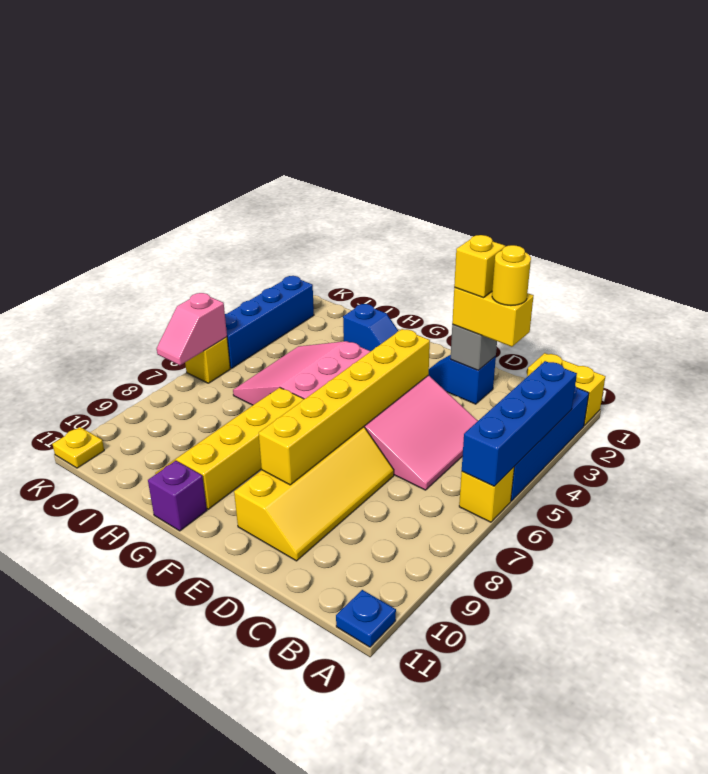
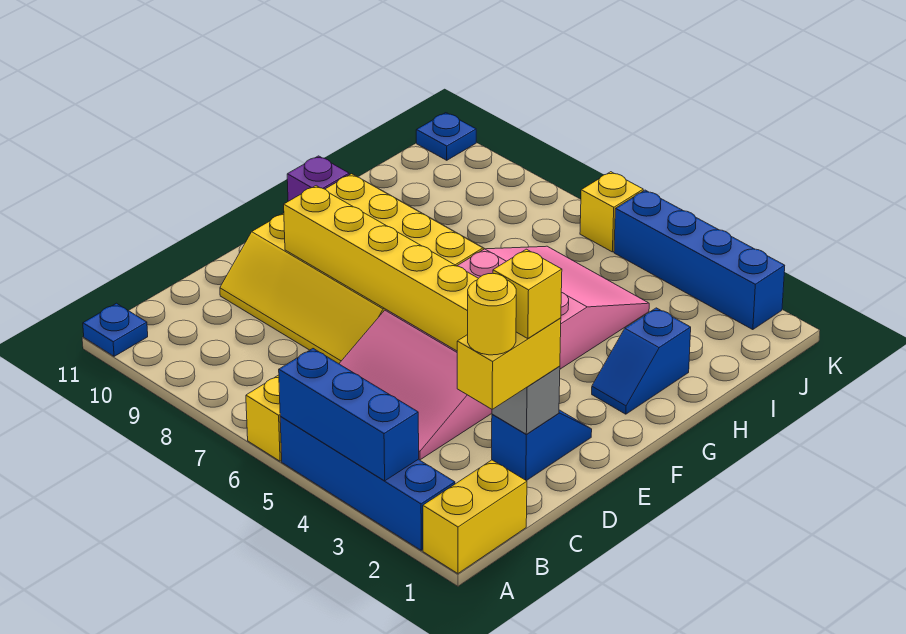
blue 1x4 brick [462,361,577,486] -> blue 1x3 brick [279,349,419,481]
pink 1x2 slope [157,293,227,365] -> none
yellow 1x1 plate [52,427,104,468] -> blue 1x1 plate [416,113,476,160]

